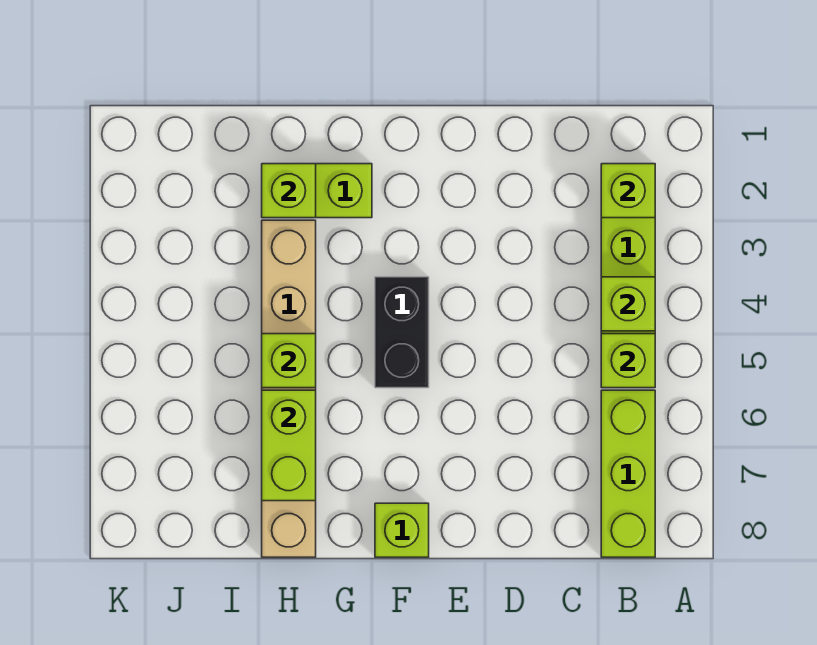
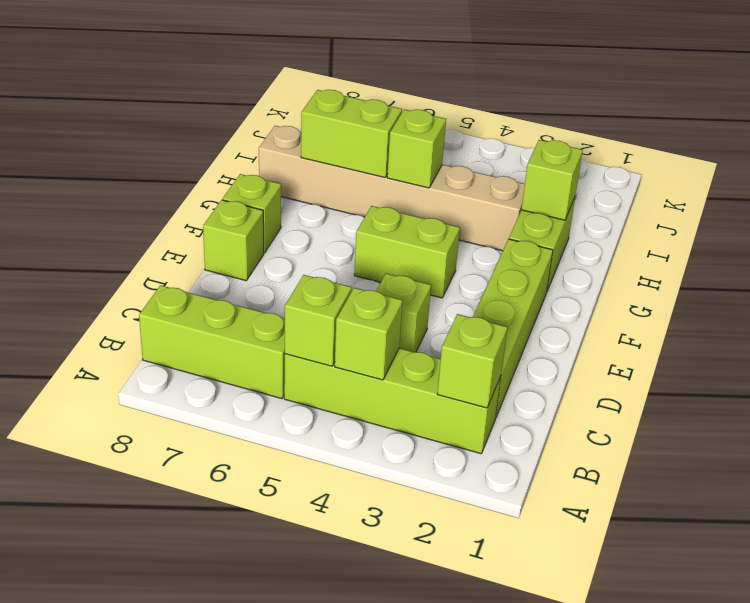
none -> lime 1x4 brick [473,239,553,417]
none -> lime 1x1 brick [376,273,431,352]
none -> lime 1x1 brick [203,200,264,281]
black 1x2 brick [375,277,429,388] -> lime 1x2 brick [354,206,460,298]

